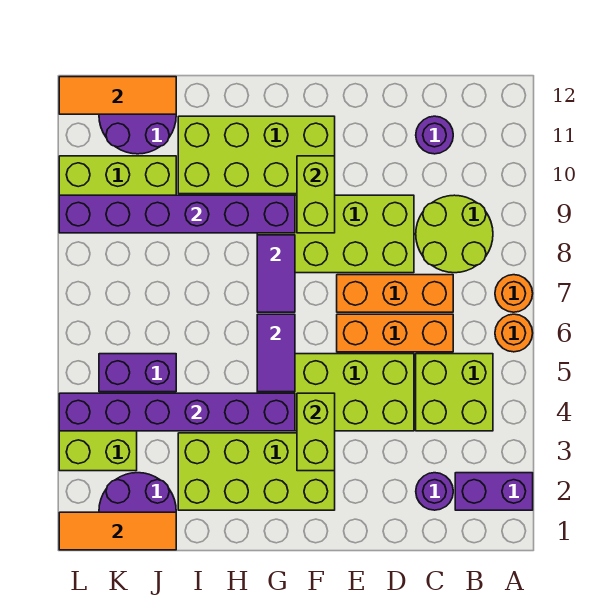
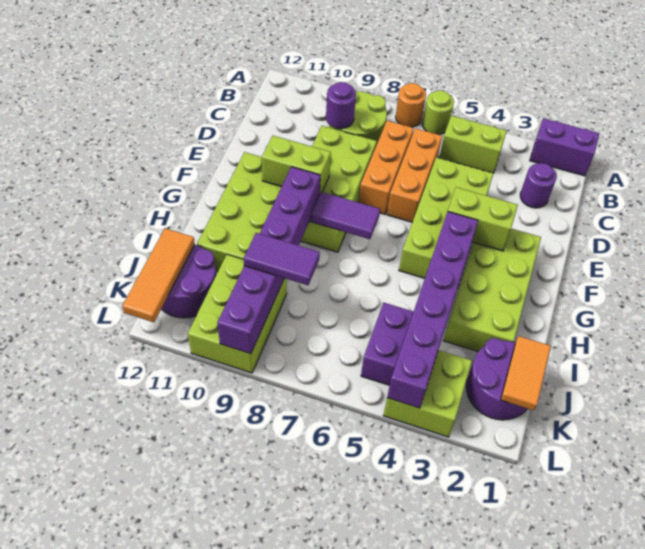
purple 1x2 brick [455,473,533,510] -> purple 1x2 brick turned to [530,118,599,176]
orange 1x1 round brick [495,314,533,352] -> lime 1x1 round brick [422,91,454,135]
lime 2x2 brick [416,354,493,431] -> lime 1x2 brick [439,116,507,173]
purple 1x1 round brick [416,116,453,154] -> purple 1x1 round brick moved to [326,82,356,129]
purple 1x2 tile [257,314,295,392] -> purple 1x2 tile moved to [244,233,320,285]
orange 1x3 tile [59,512,176,550] -> orange 1x2 tile [501,336,551,411]

